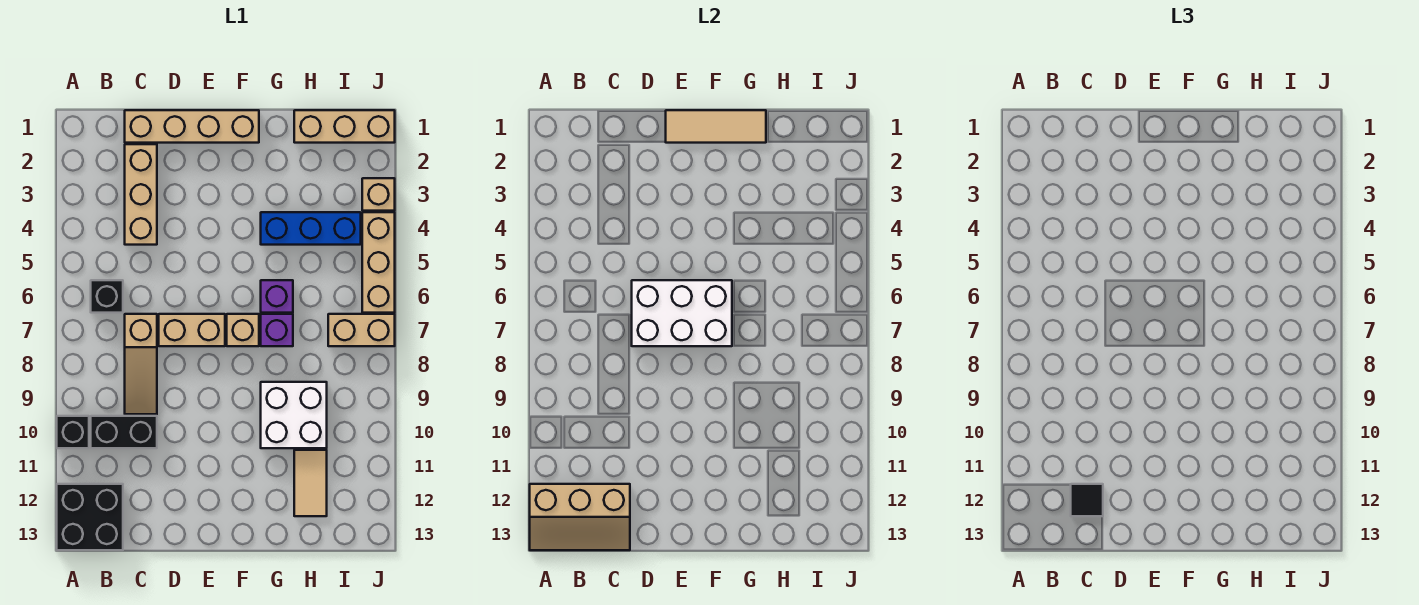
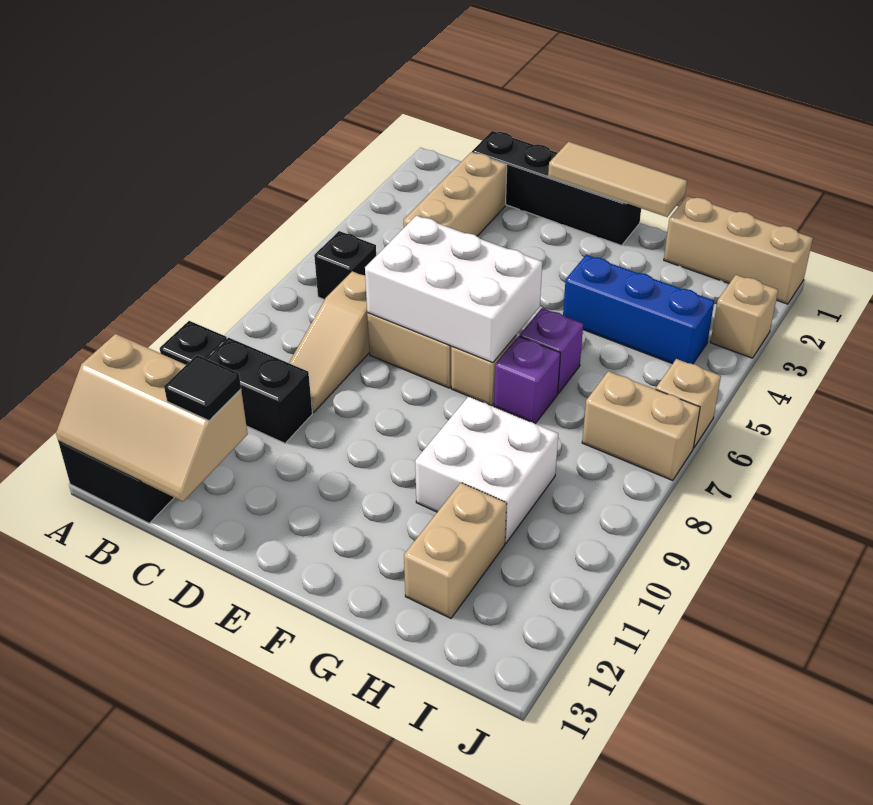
tan 1x4 brick [125,110,259,143] -> black 1x4 brick [472,131,641,245]
tan 1x2 tile [294,450,327,516] -> tan 1x2 brick [404,483,507,618]
tan 1x3 brick [362,212,395,313] -> tan 1x1 brick [656,359,721,448]

